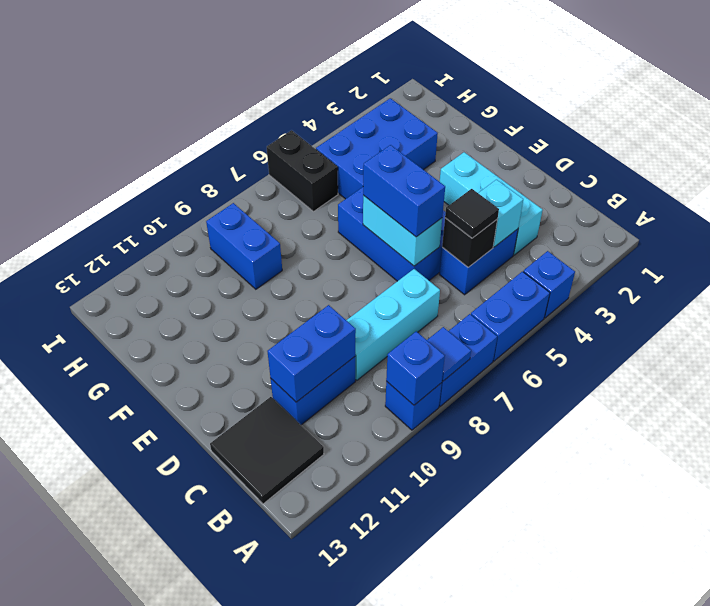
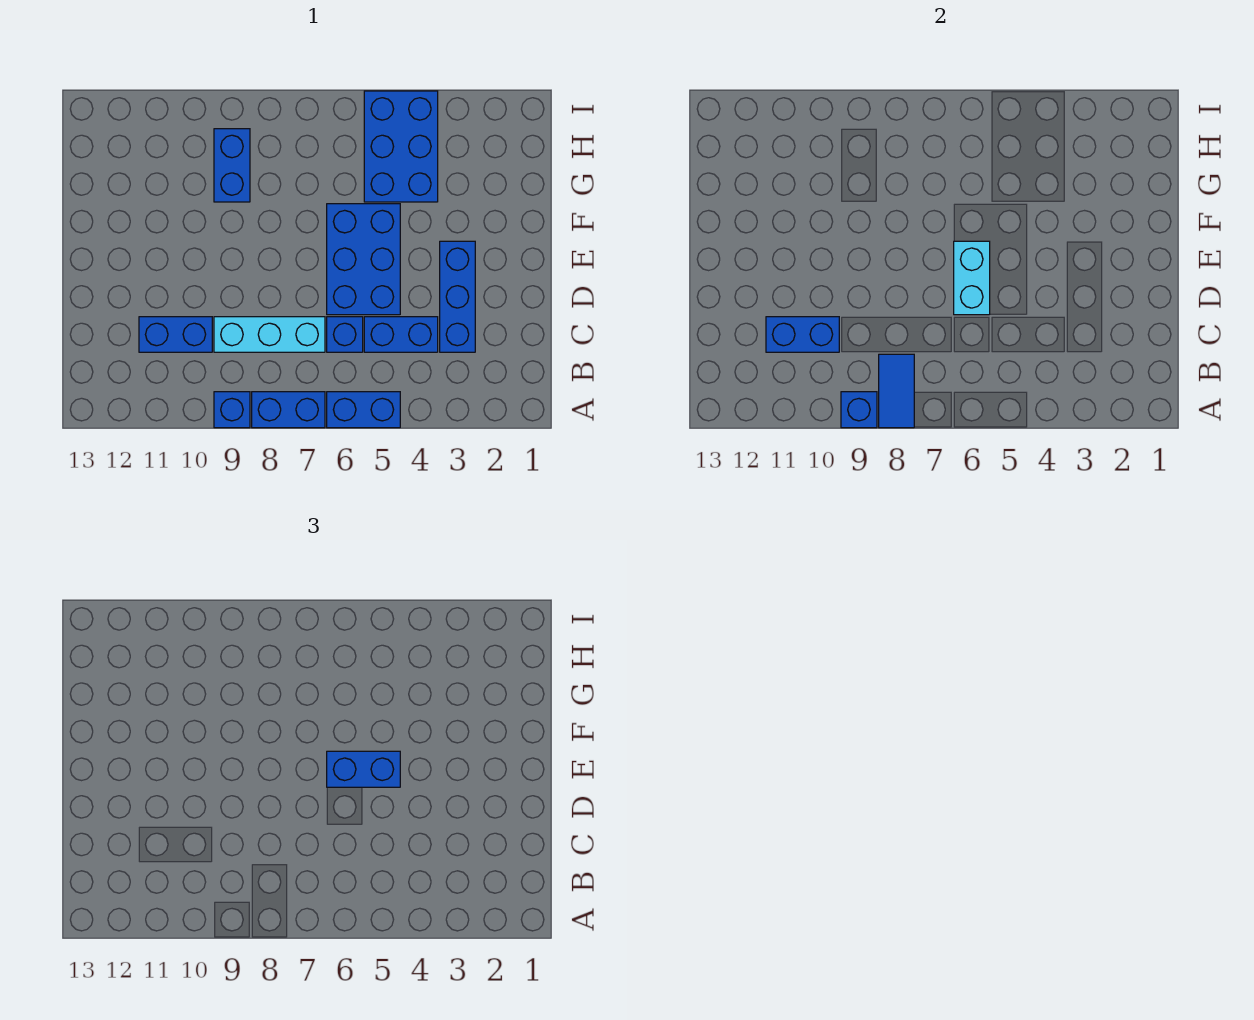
blue 1x1 brick [523,251,575,318] -> blue 1x1 brick moved to [327,317,363,352]
blue 1x1 tile [427,327,471,381] -> blue 1x2 tile [879,354,914,428]
black 2x2 tile [210,397,324,504] -> none
cyan 1x3 brick [440,152,543,255] -> blue 1x3 brick [440,241,475,352]
cyan 1x1 brick [478,180,523,247] -> none
black 1x1 brick [442,218,497,267] -> none
black 1x1 tile [445,189,499,238] -> none
blue 1x2 brick [363,145,445,237] -> blue 1x2 brick turned to [327,751,400,787]
blue 2x3 brick [316,98,438,199] -> blue 2x3 brick turned to [364,91,438,202]
black 1x2 brick [267,130,338,212] -> none

